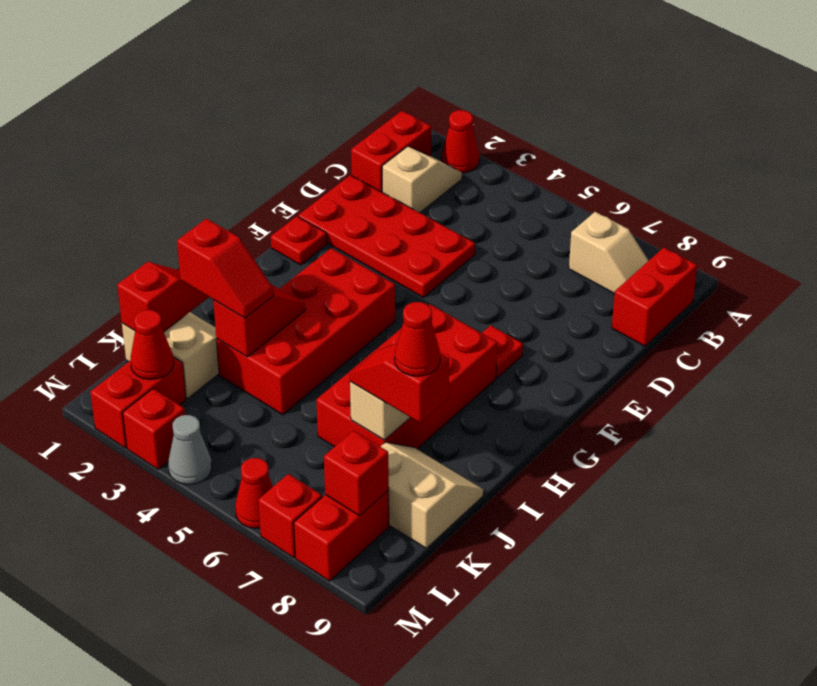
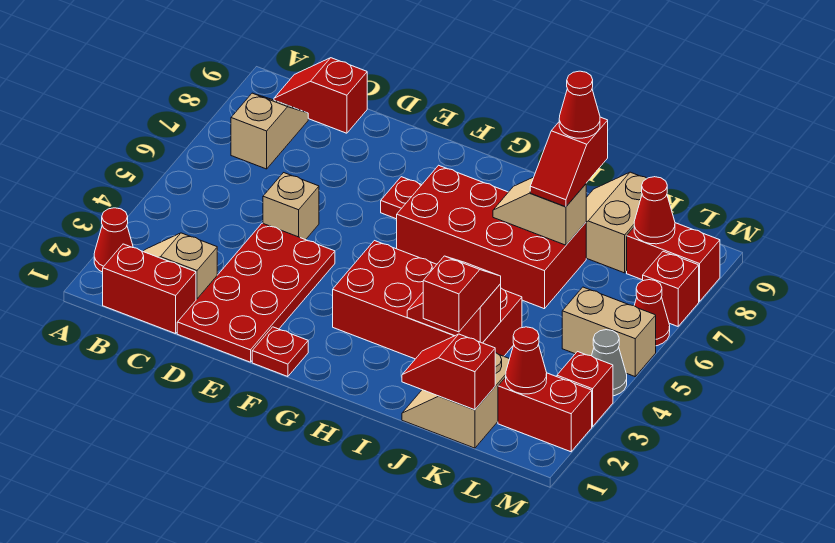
red 1x2 brick [612,248,697,346] -> red 1x2 slope [274,58,367,133]
none -> tan 1x1 brick [263,173,319,240]
none -> tan 1x2 brick [562,287,656,376]
red 1x1 brick [324,431,389,516] -> red 1x1 cone [634,177,675,244]

